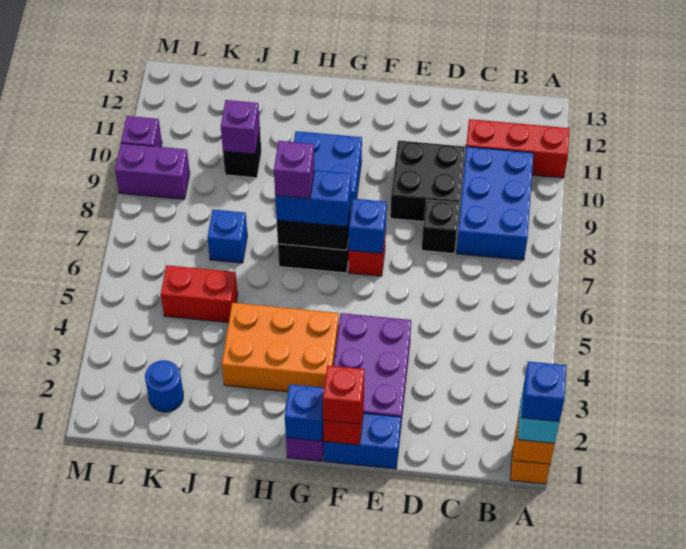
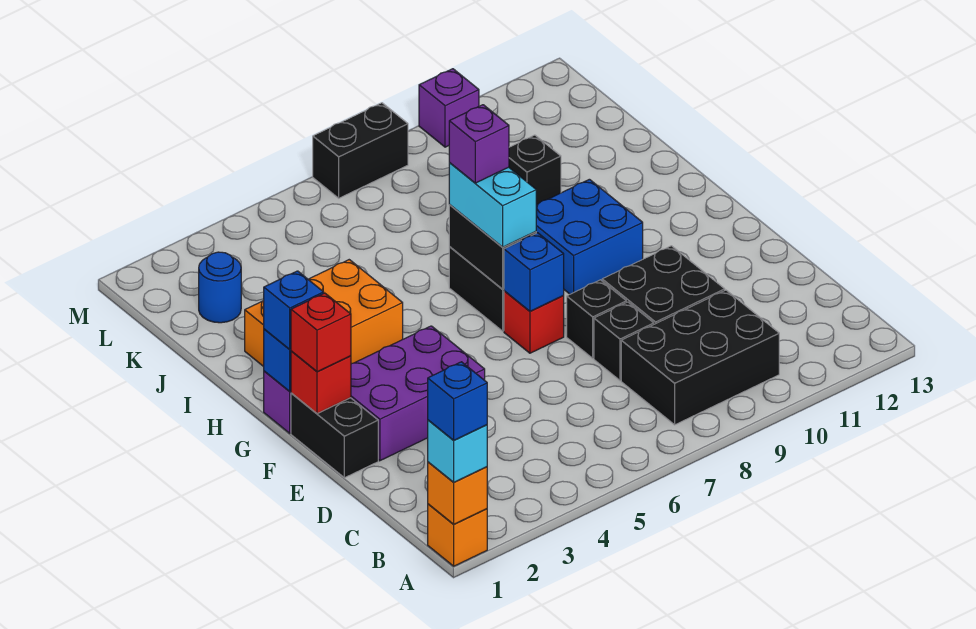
red 1x3 brick [466,119,570,178] -> none
blue 2x3 brick [456,147,534,260] -> black 2x3 brick [621,290,779,425]
blue 1x2 brick [324,413,401,469] -> black 1x2 brick [291,393,378,478]
none -> black 1x1 brick [567,280,626,358]
orange 2x3 brick [222,303,339,392] -> orange 2x3 brick turned to [245,260,403,367]
blue 1x2 brick [275,170,351,227] -> cyan 1x2 brick [449,163,536,247]
red 1x2 brick [161,265,238,323] -> none
blue 1x1 brick [207,210,247,263] -> blue 1x1 brick moved to [264,271,324,350]
purple 1x1 brick [221,100,260,154] -> none
purple 1x2 brick [115,143,190,199] -> none
none -> black 1x2 brick [313,103,408,198]

